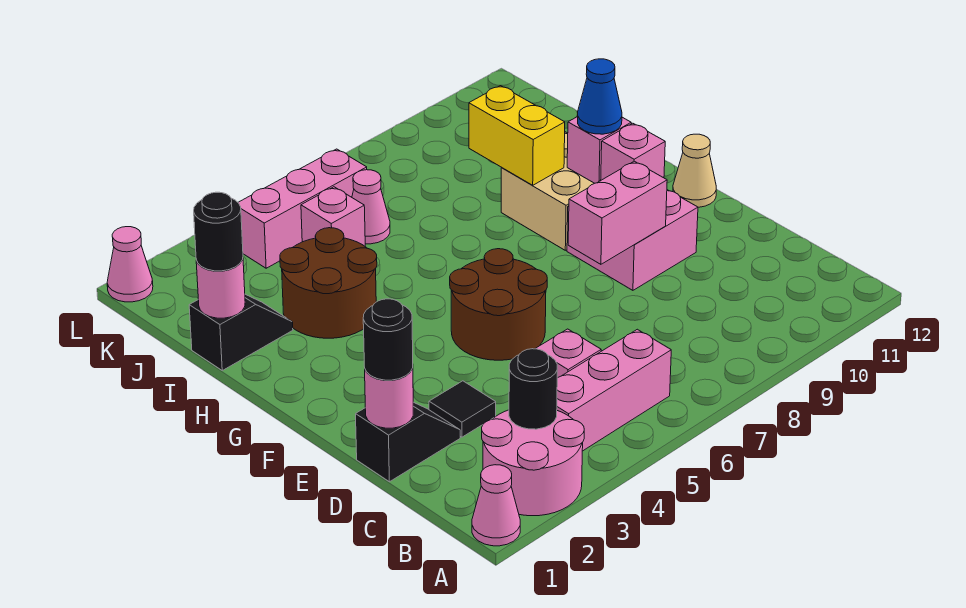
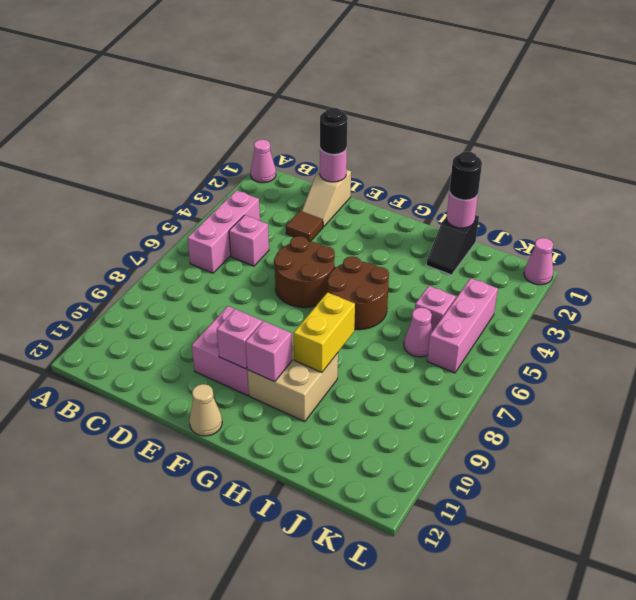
pink 2x2 round brick [482,410,584,516] -> none
black 1x1 round brick [509,349,557,429] -> none
black 1x2 slope [356,402,460,482] -> tan 1x2 slope [302,170,351,227]
black 1x1 tile [429,381,496,437] -> brown 1x1 tile [286,211,323,242]
pink 1x2 brick [568,161,667,264] -> none
blue 1x1 cone [577,59,622,134] -> none
brown 2x2 round brick [280,228,377,338] -> brown 2x2 round brick moved to [327,256,389,330]
yellow 1x2 brick [469,86,565,185] -> yellow 1x2 brick turned to [294,292,355,372]

